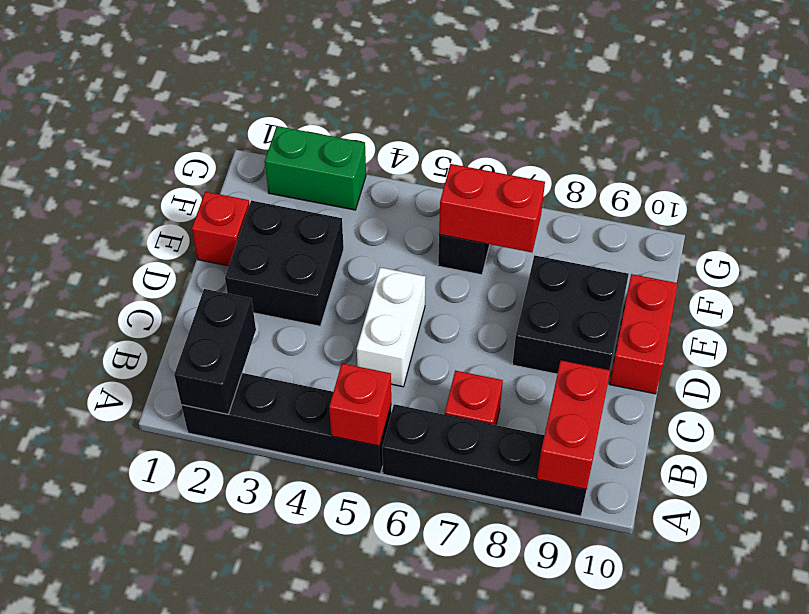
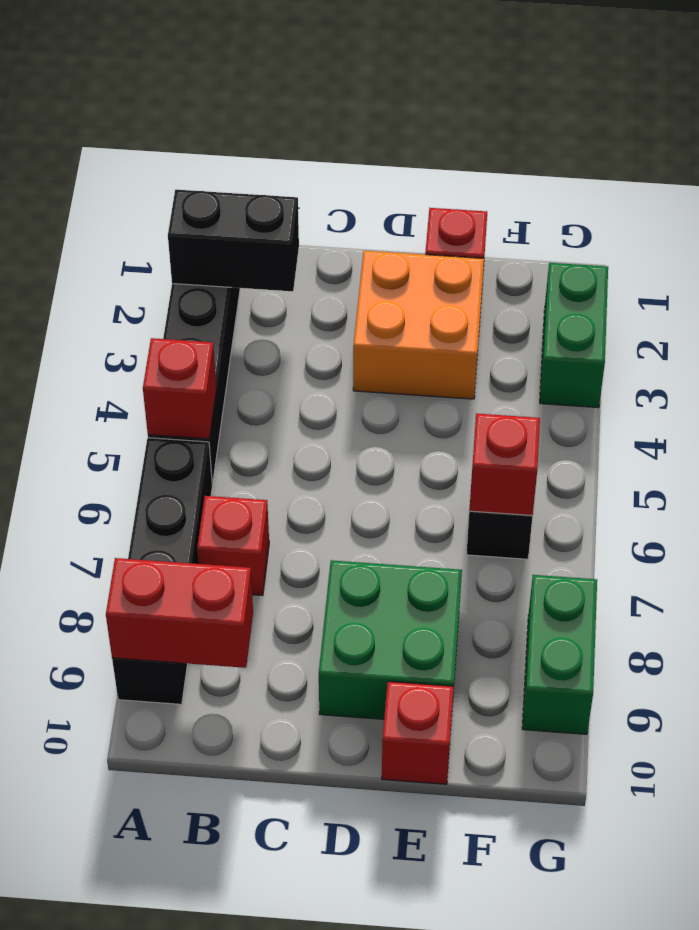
white 1x2 brick [357,267,426,387] -> none
black 2x2 brick [225,201,344,326] -> orange 2x2 brick [353,251,484,399]
black 2x2 brick [513,255,629,374] -> green 2x2 brick [319,560,462,719]
red 1x2 brick [609,274,678,394] -> red 1x1 brick [382,682,454,784]
red 1x2 brick [439,164,545,252] -> red 1x1 brick [469,413,540,516]
none -> green 1x2 brick [522,575,597,734]

